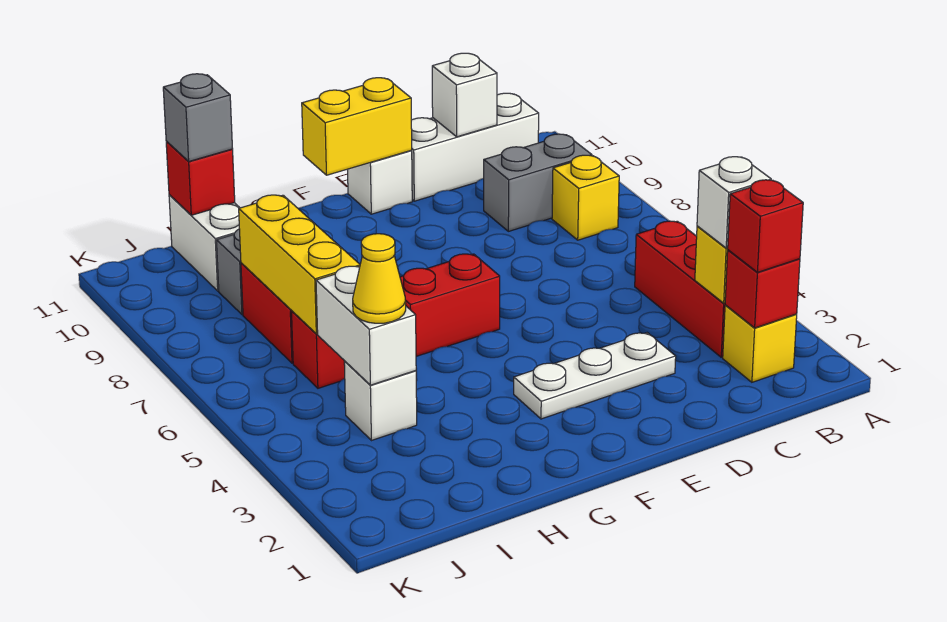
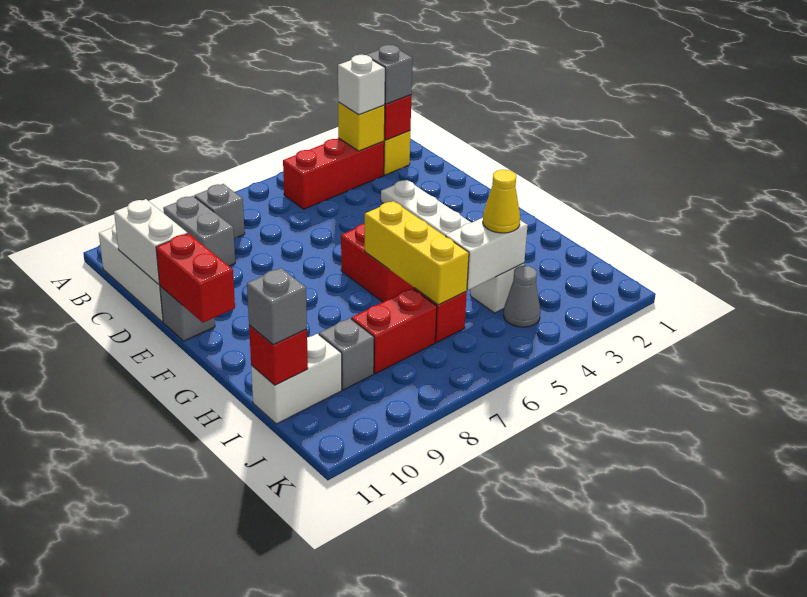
red 1x1 brick [728,180,803,272] -> grey 1x1 brick [366,45,412,104]
yellow 1x1 brick [552,155,619,240] -> grey 1x1 brick [194,184,245,238]
white 1x1 brick [432,53,497,137] -> white 1x2 brick [114,199,188,284]
white 1x1 brick [348,151,412,214] -> grey 1x1 brick [160,286,215,341]
yellow 1x2 brick [302,78,412,175] -> red 1x2 brick [156,234,235,323]
yellow 1x3 brick [239,195,360,334] -> yellow 1x3 brick turned to [365,201,469,305]
none -> grey 1x1 cone [504,266,540,327]

